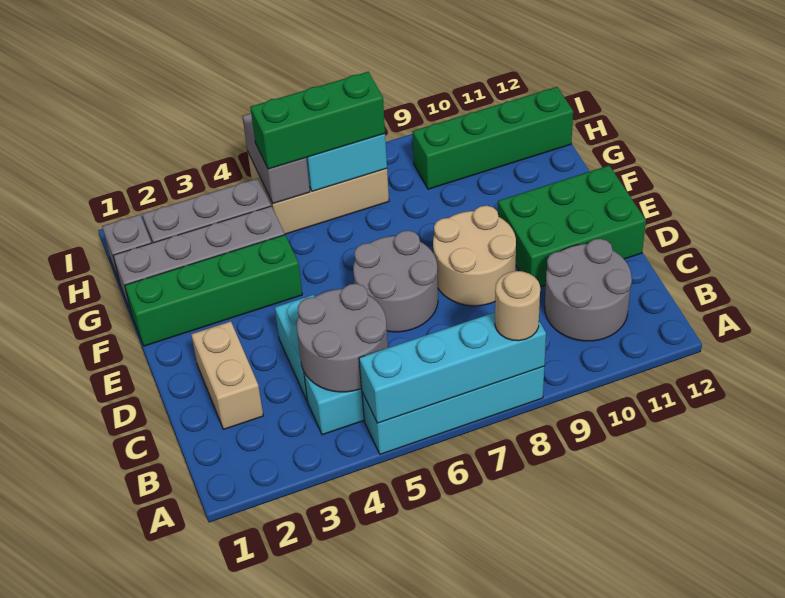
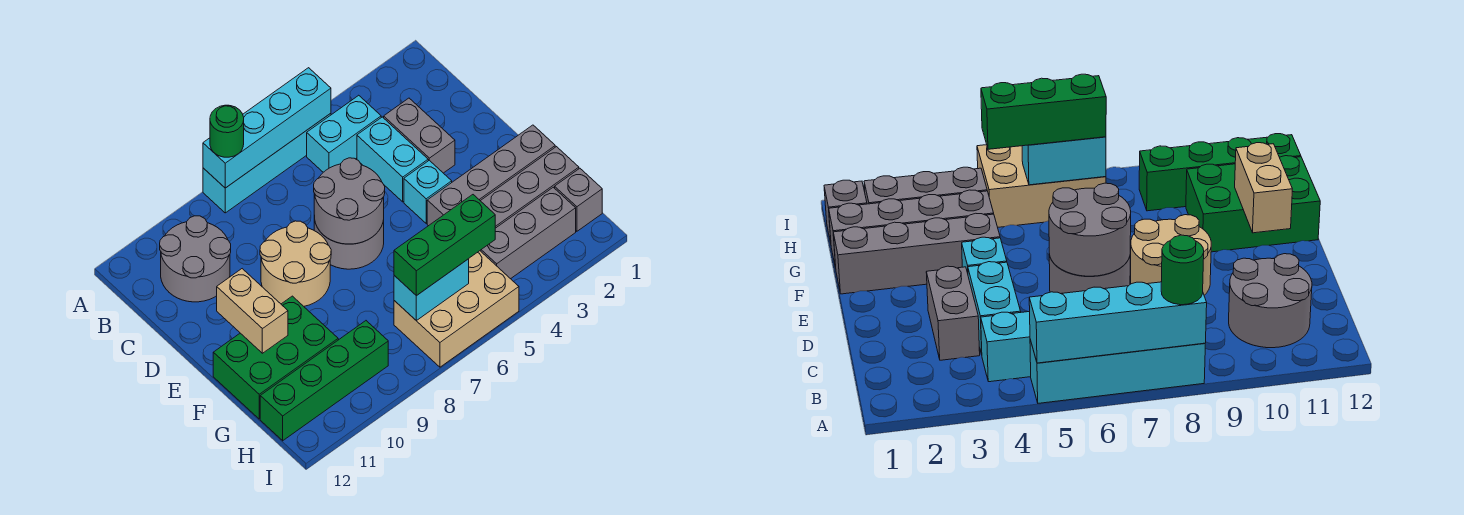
tan 1x1 round brick [495,271,540,341] -> green 1x1 round brick [210,105,244,157]
grey 2x2 round brick [297,284,388,392] -> grey 2x2 round brick moved to [314,158,385,244]
tan 1x2 brick [191,321,263,429] -> tan 1x2 brick moved to [217,269,288,353]
green 2x3 brick [498,166,646,287] -> green 2x3 brick moved to [213,296,338,419]
none -> cyan 1x1 brick [404,160,452,223]
green 1x4 brick [125,235,302,346] -> grey 1x4 brick [427,125,555,226]
grey 1x2 brick [242,113,310,203] -> grey 1x2 brick moved to [384,98,455,173]

